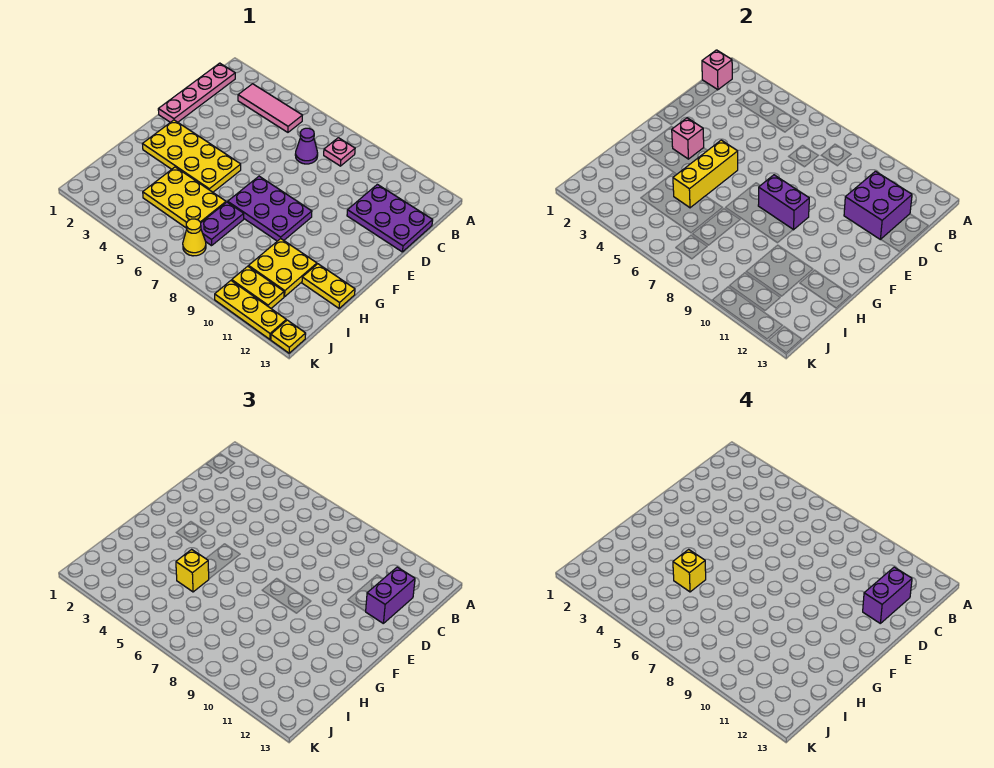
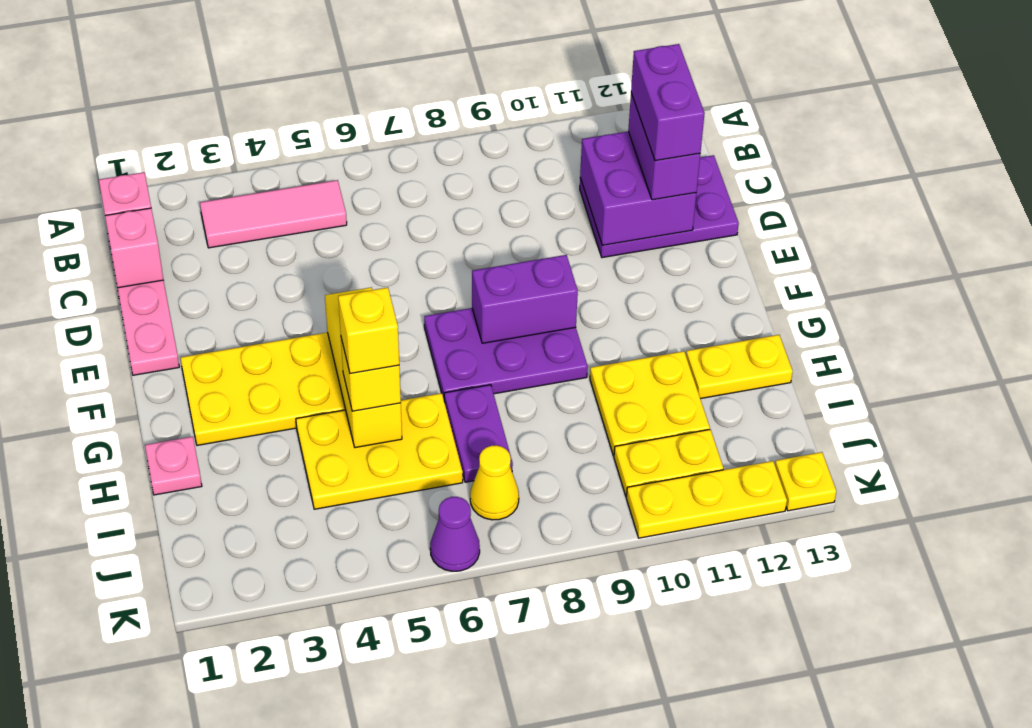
pink 1x1 plate [324,138,355,166] -> pink 1x1 plate moved to [145,437,202,495]
purple 1x1 cone [295,128,318,164] -> purple 1x1 cone moved to [430,497,480,571]
pink 1x1 brick [672,118,704,159] -> pink 1x1 brick moved to [105,208,163,288]

